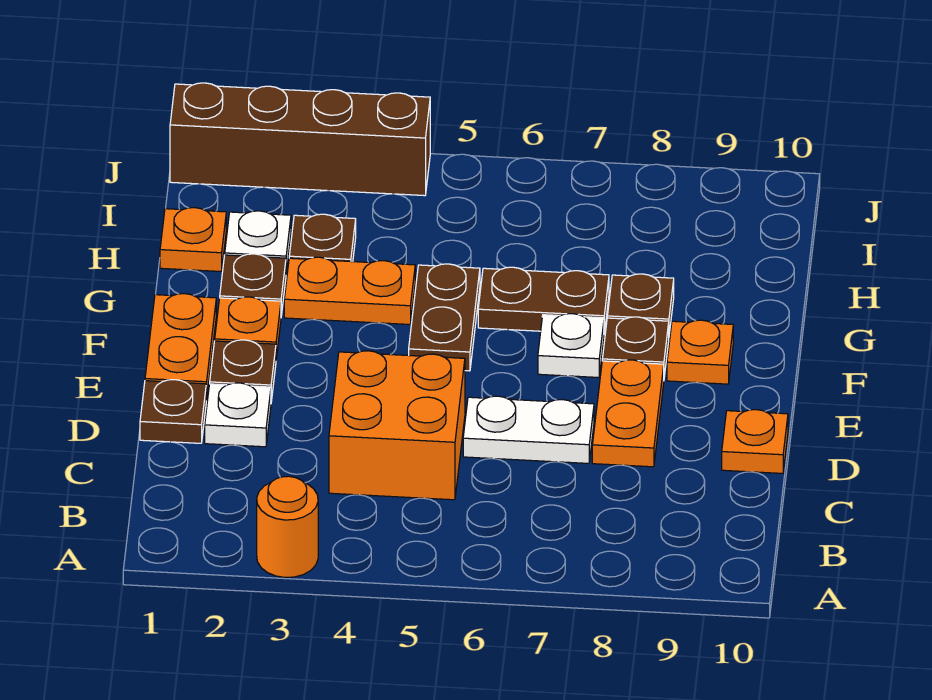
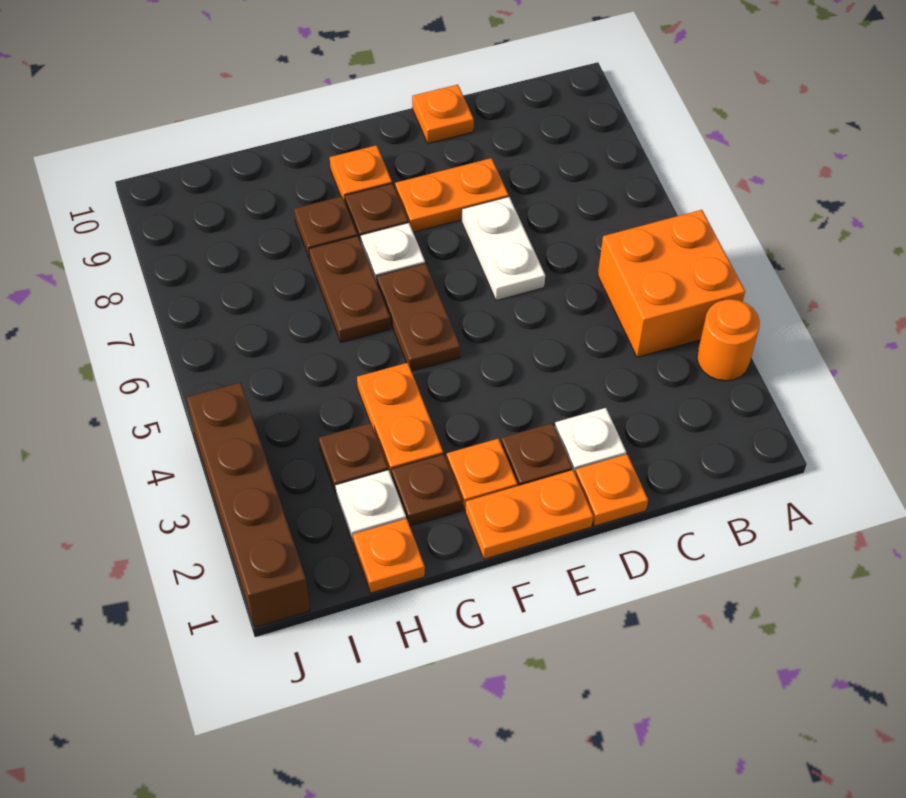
orange 2x2 brick [329,351,465,500] -> orange 2x2 brick moved to [598,210,745,357]
brown 1x1 plate [140,380,206,443] -> orange 1x1 plate [575,454,648,526]
brown 1x2 plate [409,264,480,371] -> brown 1x2 plate turned to [377,263,460,371]

